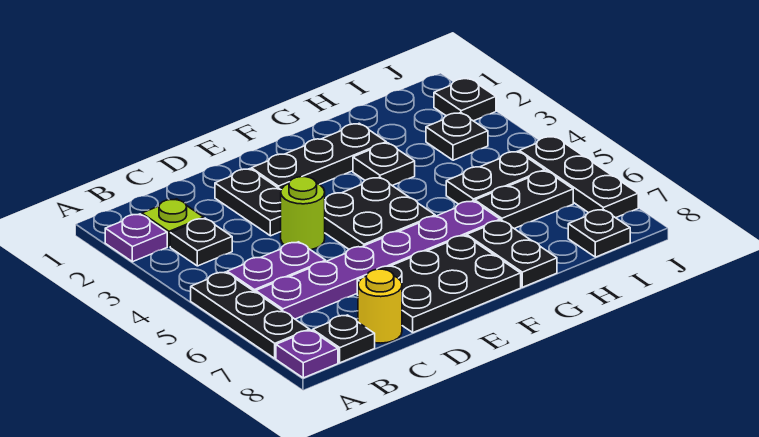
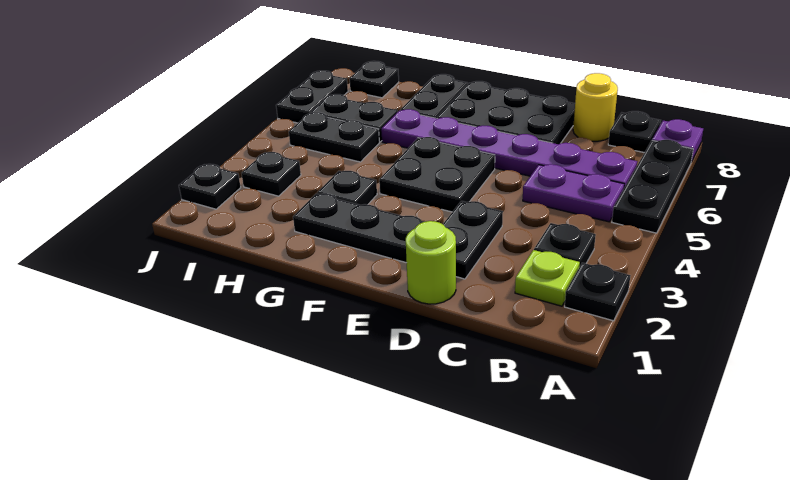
purple 1x1 plate [105,214,167,262] -> black 1x1 plate [565,263,630,321]
lime 1x1 round brick [281,177,325,250] -> lime 1x1 round brick moved to [406,221,456,304]
black 1x3 plate [519,136,638,218] -> black 1x2 plate [276,71,348,123]

